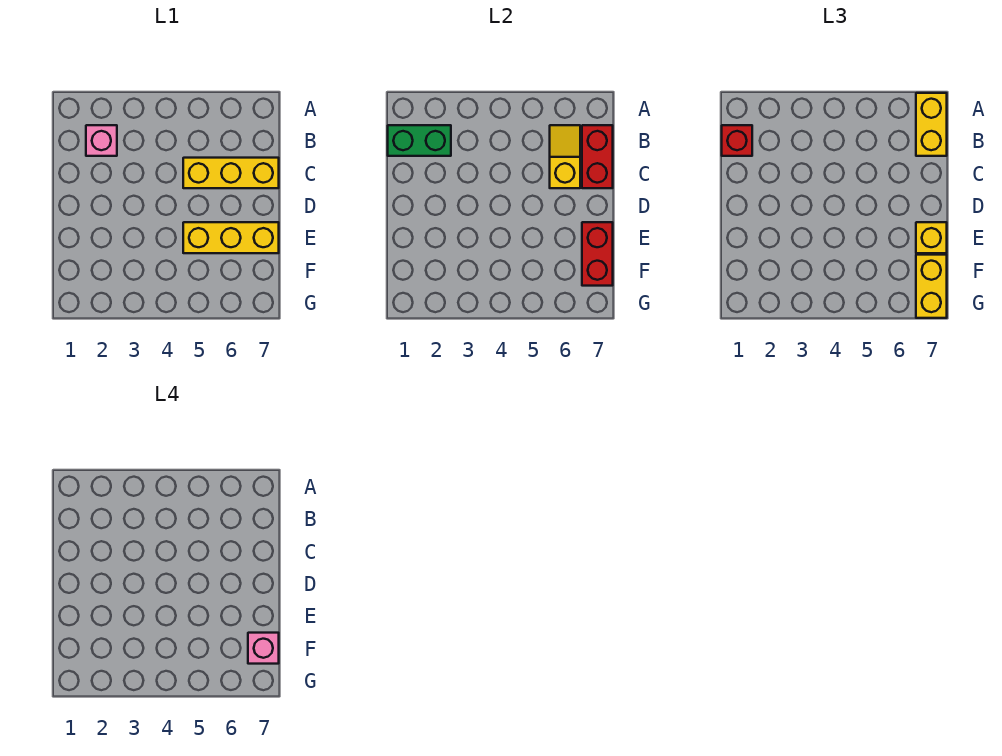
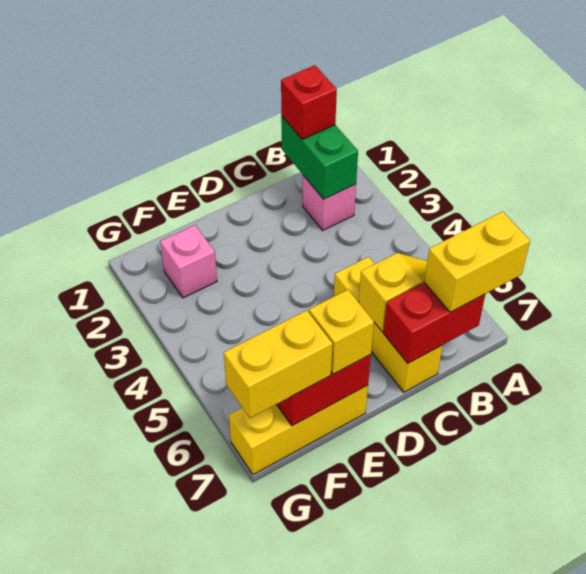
yellow 1x3 brick [183,222,279,253] -> yellow 1x3 brick turned to [229,385,368,475]
pink 1x1 brick [248,633,279,664] -> pink 1x1 brick moved to [160,225,217,298]

